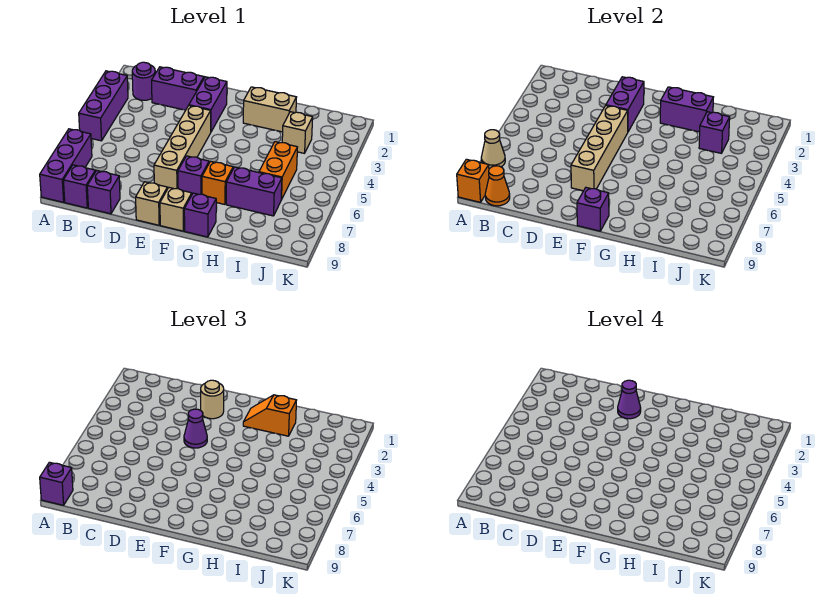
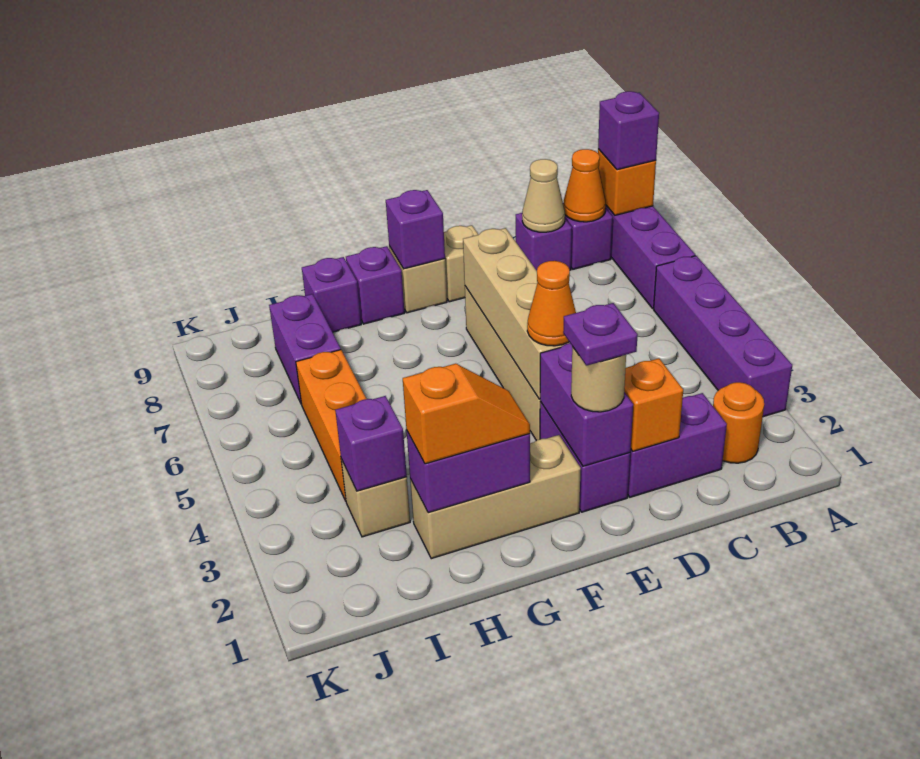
purple 1x3 brick [79,71,128,141] -> purple 1x4 brick [654,256,792,417]
tan 1x1 cone [481,130,505,169] -> tan 1x1 cone moved to [522,159,565,232]
purple 1x1 round brick [132,62,155,100] -> orange 1x1 round brick [713,382,764,463]
purple 1x1 cone [618,380,641,419] -> purple 1x1 plate [563,303,638,366]
purple 1x1 cone [184,409,207,448] -> orange 1x1 cone [527,261,576,346]
purple 1x1 brick [178,156,209,194] -> purple 1x1 brick moved to [302,257,361,332]
tan 1x2 brick [243,87,296,132] -> tan 1x3 brick [410,435,581,559]
orange 1x1 brick [202,162,233,204] -> orange 1x1 brick moved to [624,358,683,451]
purple 1x2 brick [226,167,282,216] -> purple 1x2 brick turned to [269,294,341,404]
orange 1x2 brick [259,142,297,200] -> orange 1x3 brick [296,350,366,501]

